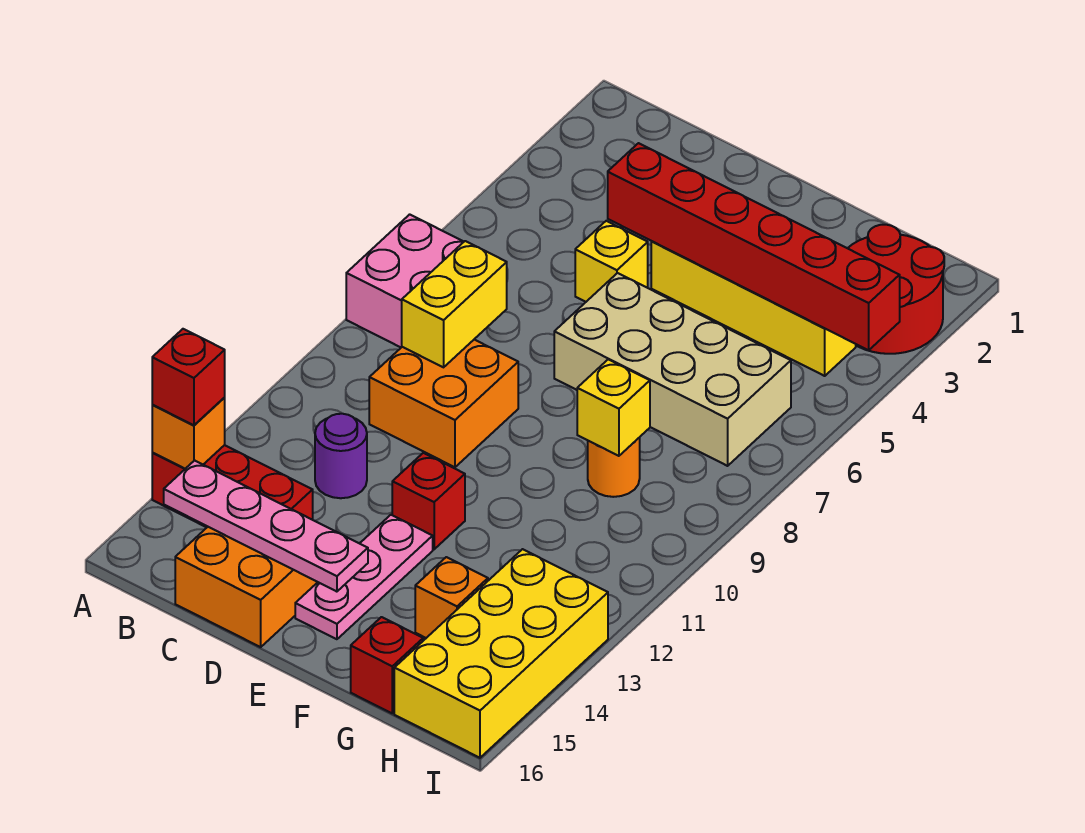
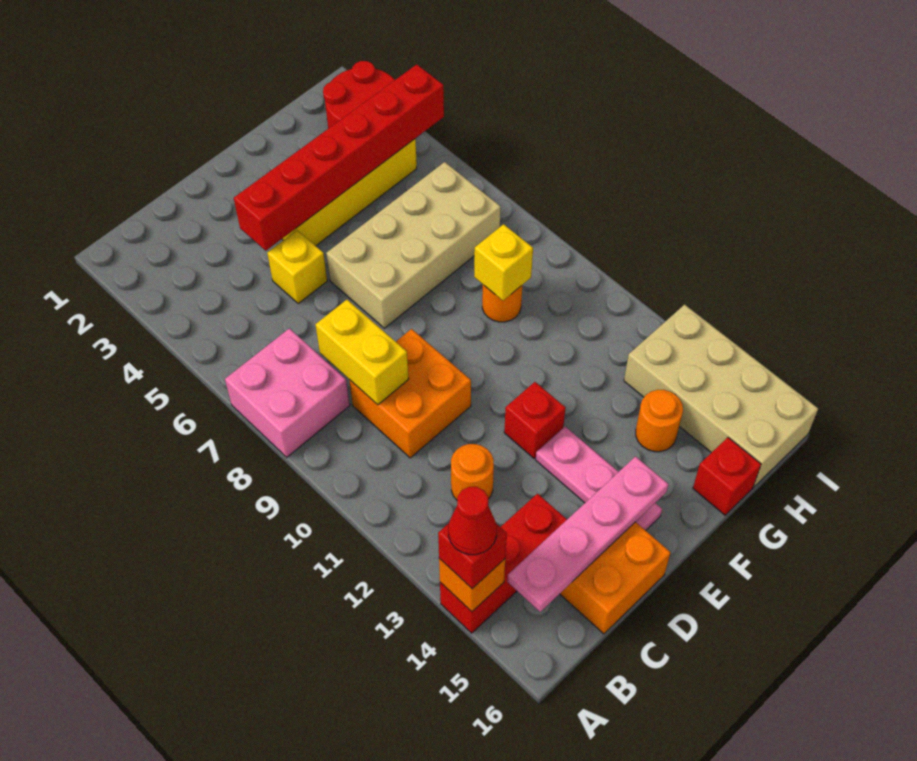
none -> red 1x1 cone [448,487,497,555]
purple 1x1 round brick [315,414,367,498] -> orange 1x1 round brick [451,444,494,500]
orange 1x1 brick [415,557,488,638] -> orange 1x1 round brick [636,390,683,452]
yellow 2x4 brick [394,549,608,758] -> tan 2x4 brick [624,305,818,487]

